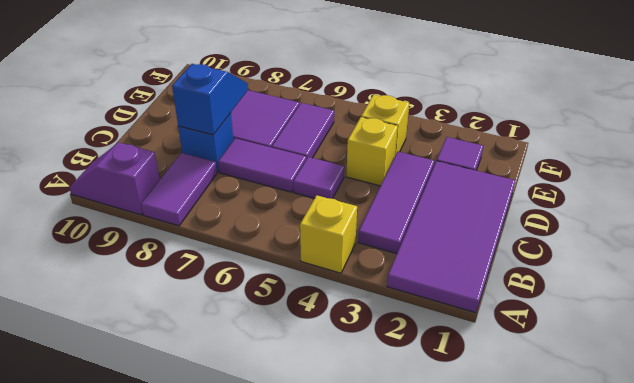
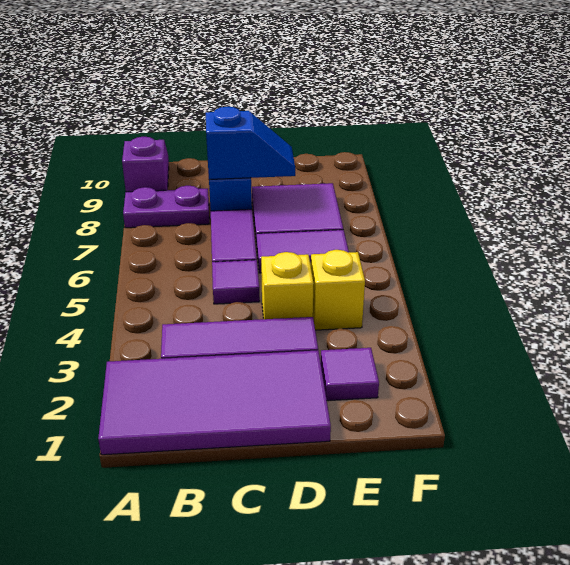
yellow 1x1 brick [300,195,357,273] -> none
purple 1x2 tile [141,153,217,226] -> purple 1x2 plate [123,186,209,228]

